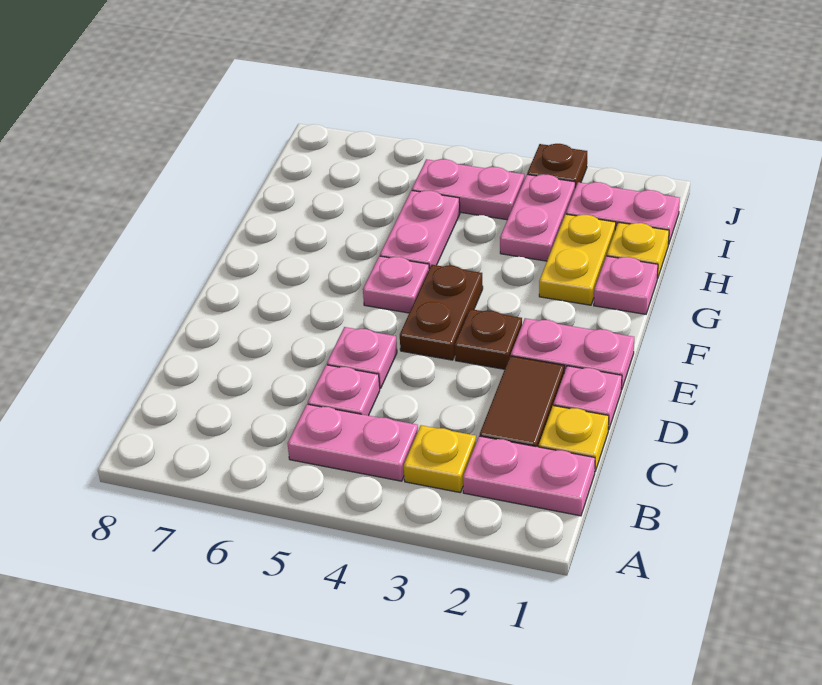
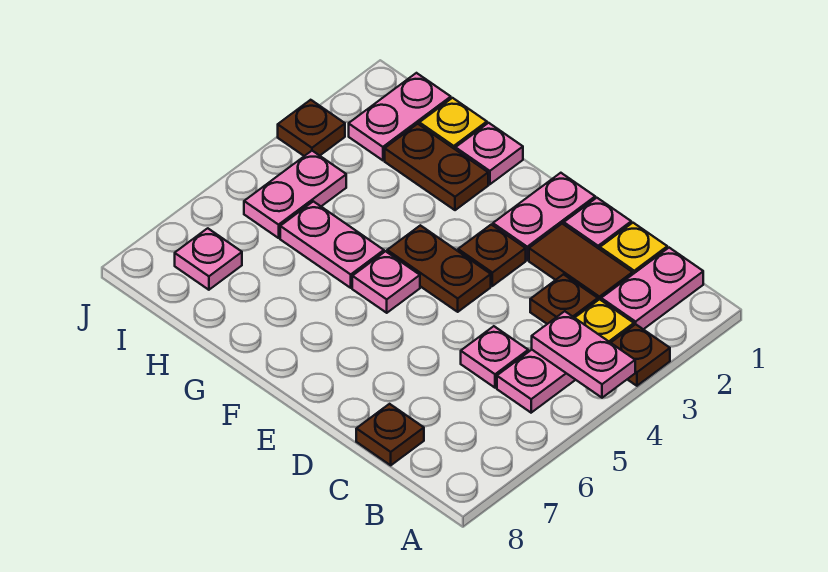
none -> brown 1x1 plate [611,324,670,386]
none -> brown 1x1 plate [530,274,598,324]
none -> brown 1x1 plate [356,404,424,465]
pink 1x1 plate [327,327,397,389] -> pink 1x1 plate moved to [175,228,242,290]
yellow 1x2 plate [539,214,616,305] -> brown 1x2 plate [385,124,488,210]
pink 1x2 plate [500,174,575,261] -> pink 1x2 plate moved to [532,311,635,398]

